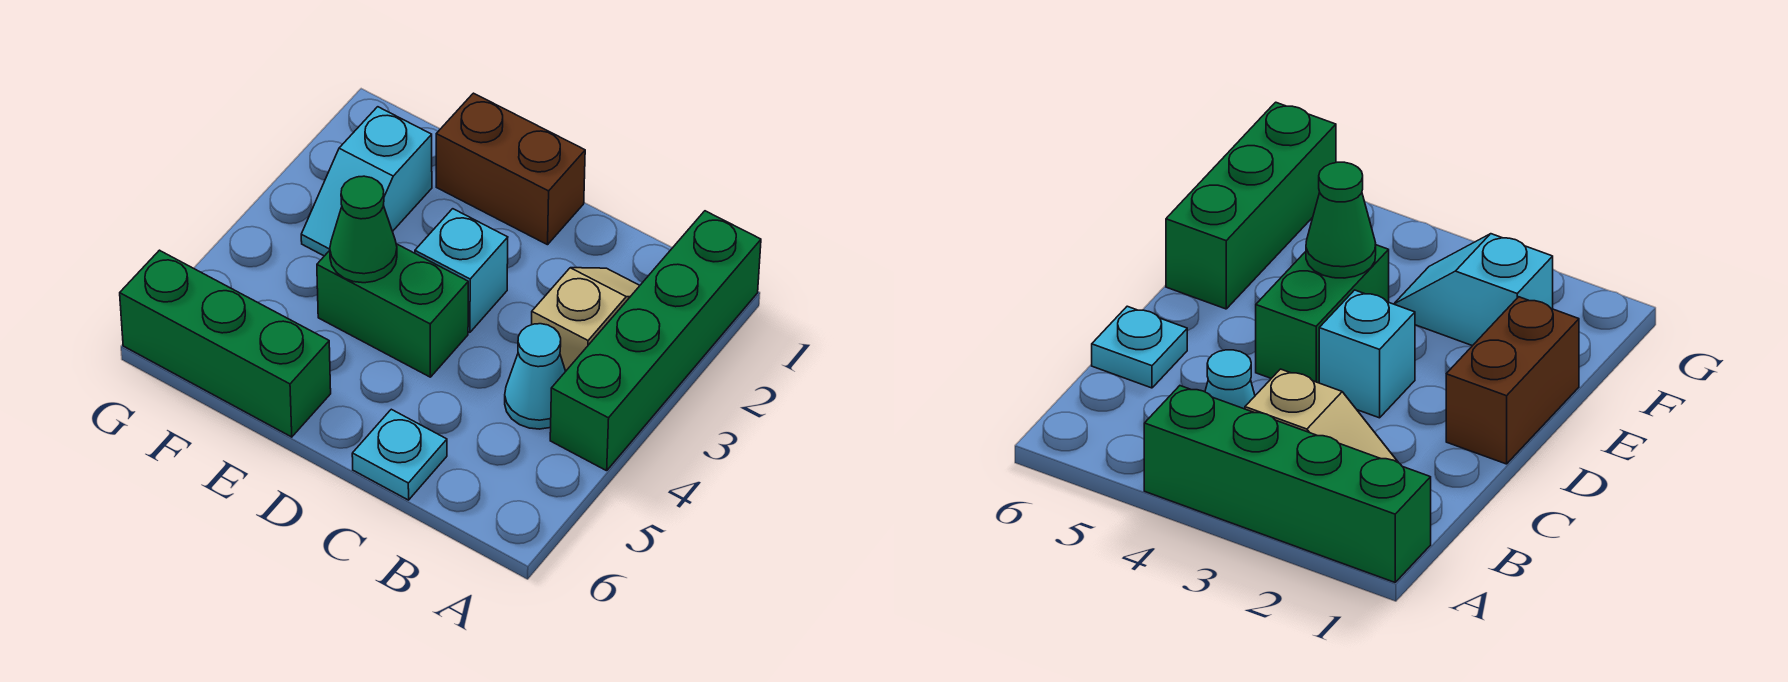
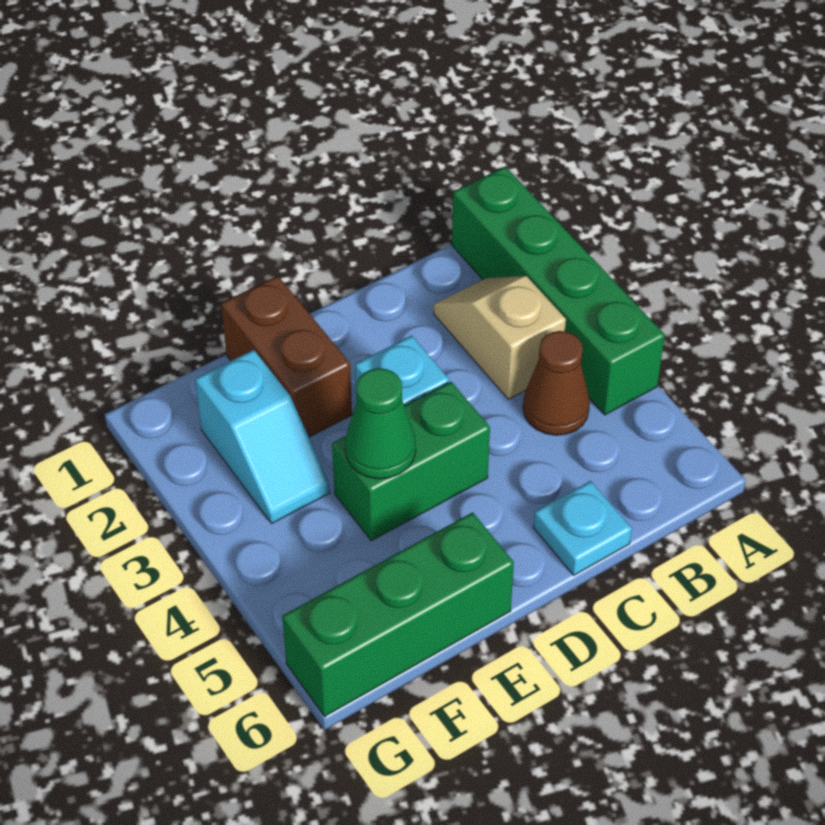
cyan 1x1 cone [505,324,566,429] -> brown 1x1 cone [523,331,590,435]
brown 1x2 brick [436,93,585,245] -> brown 1x2 brick turned to [221,276,352,437]

